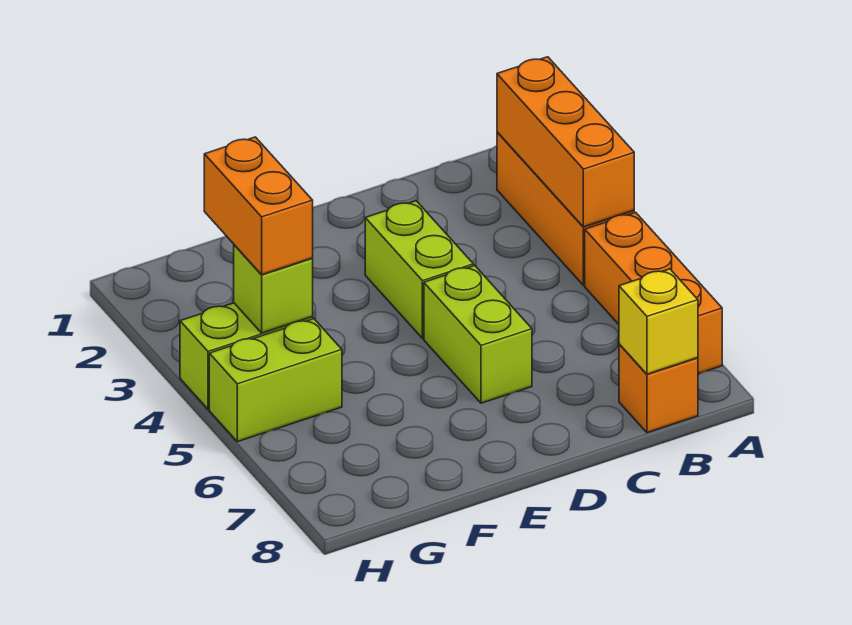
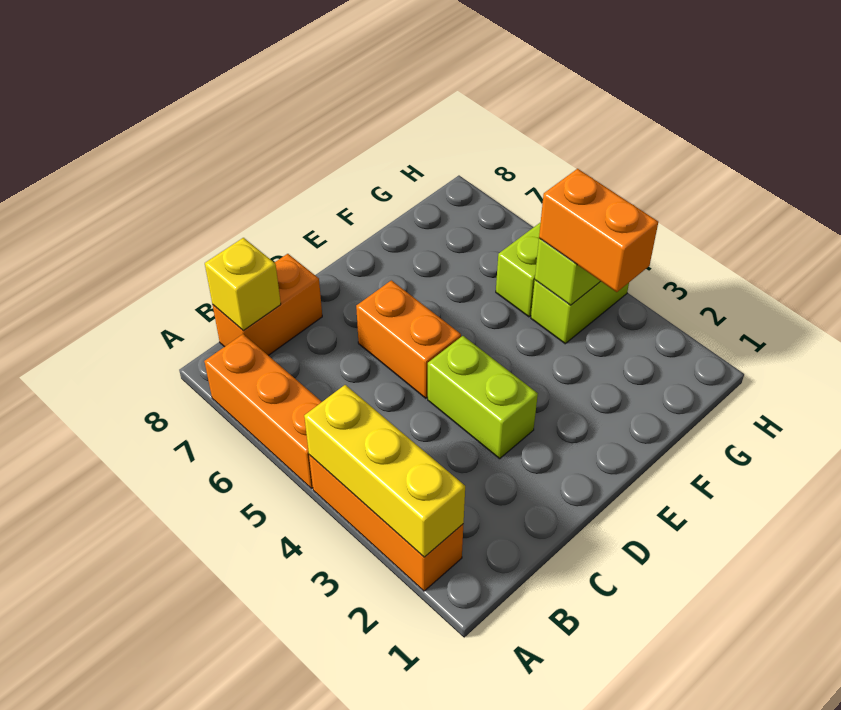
orange 1x3 brick [497,57,634,227] -> yellow 1x3 brick [304,385,465,557]
orange 1x1 brick [619,344,698,433] -> orange 1x2 brick [213,254,322,355]
lime 1x2 brick [424,266,532,403] -> orange 1x2 brick [356,280,461,398]

